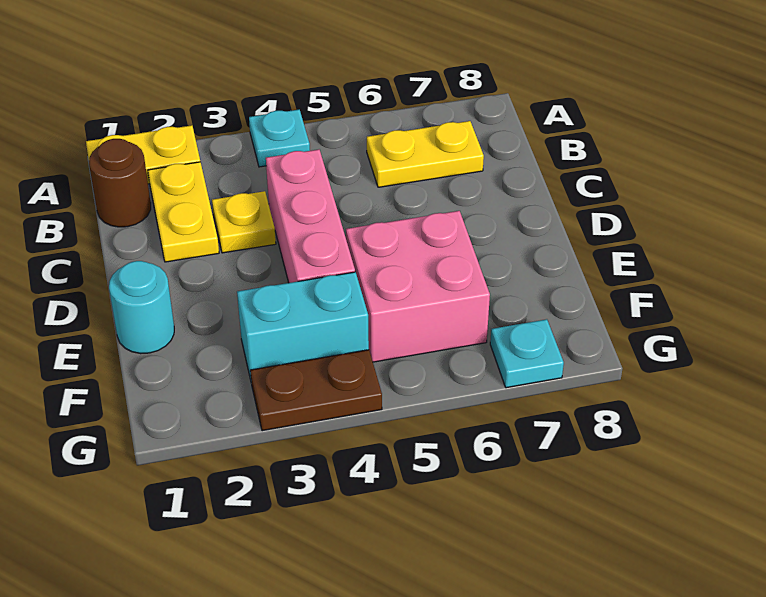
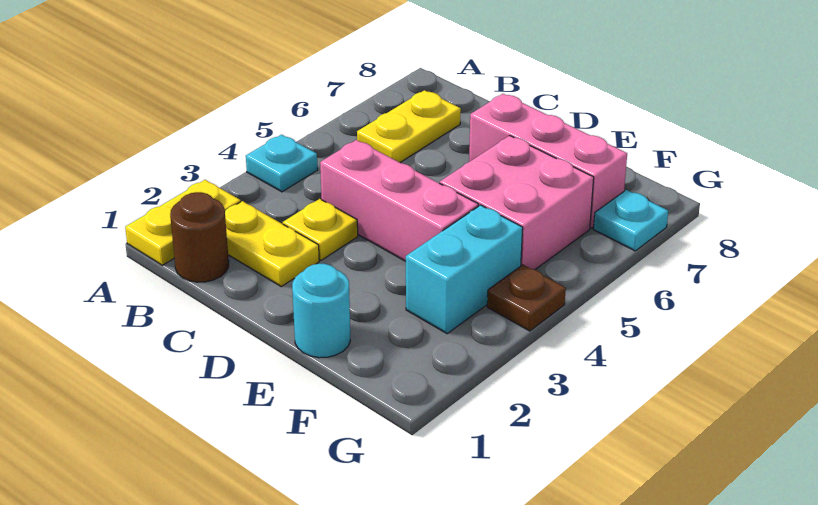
none -> pink 1x3 brick [469,94,627,228]
brown 1x2 plate [250,350,382,431] -> brown 1x1 plate [487,265,566,331]

